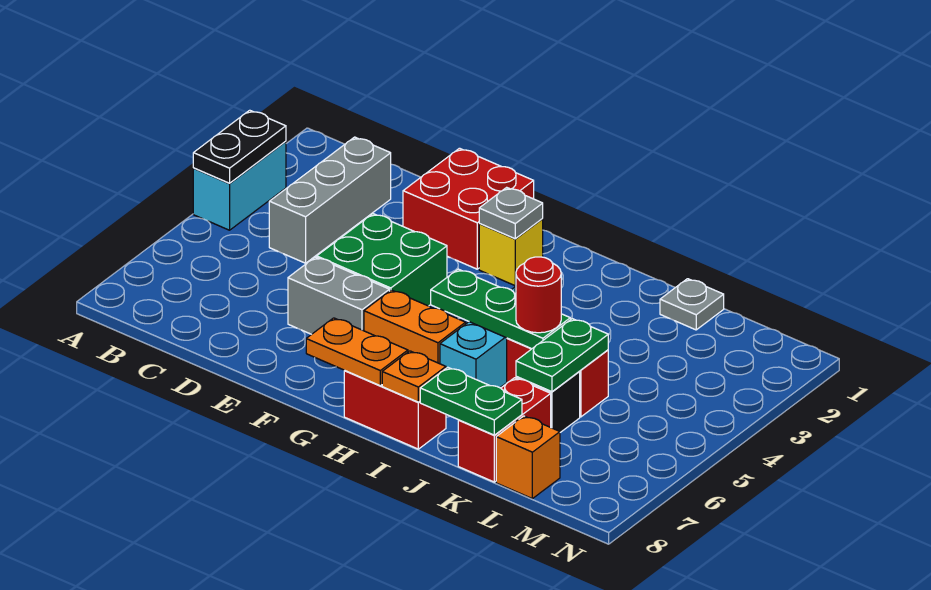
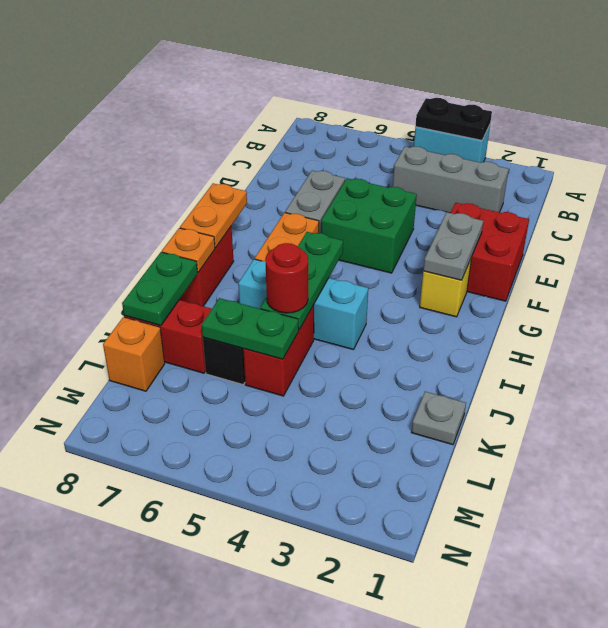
grey 1x1 plate [479,187,543,239] -> grey 1x2 plate [423,212,483,280]

